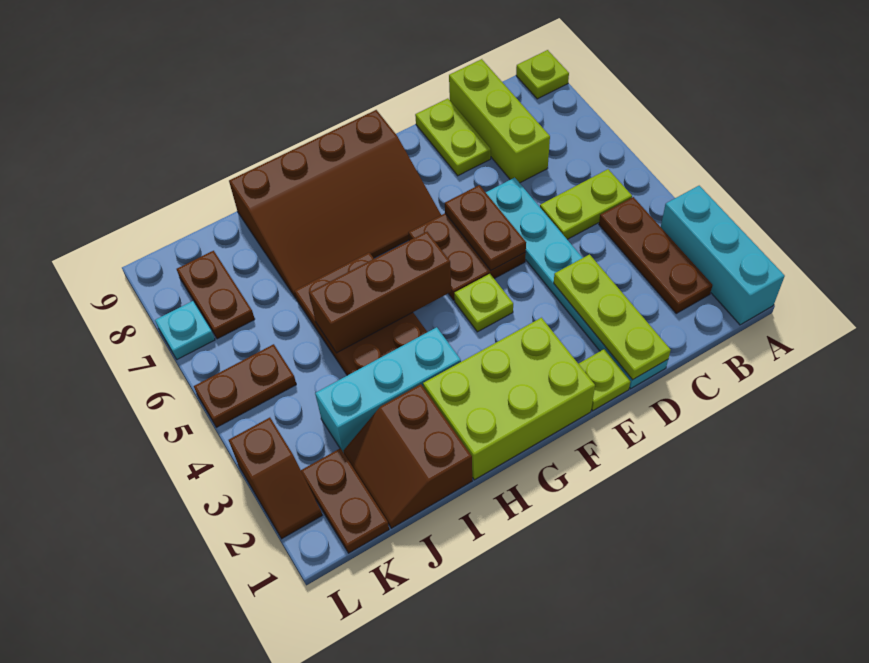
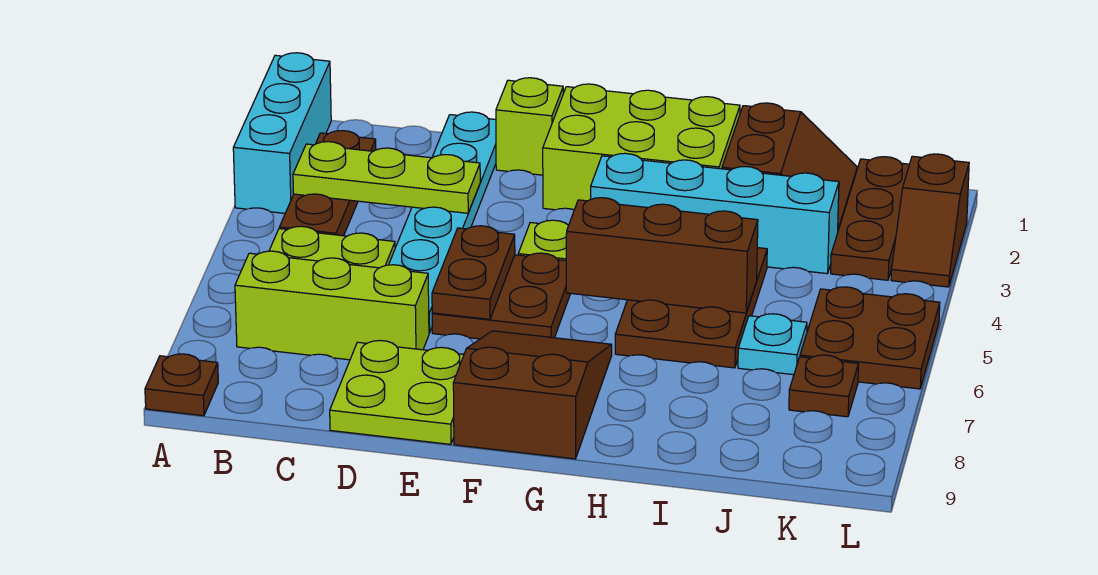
lime 1x1 plate [516,50,569,99] -> brown 1x1 plate [145,354,218,416]
lime 1x3 brick [449,59,550,183] -> lime 1x3 brick turned to [235,251,429,360]
lime 1x3 plate [554,254,671,380] -> lime 1x3 plate turned to [293,142,480,213]
lime 1x2 plate [415,99,491,176] -> lime 2x2 plate [330,340,464,444]
lime 1x1 plate [579,349,630,411] -> lime 1x1 brick [496,78,563,175]
brown 3x4 slope [229,110,441,298] -> brown 2x3 slope [453,331,612,459]
cyan 1x3 brick [315,327,461,453] -> cyan 1x4 brick [591,153,839,274]
brown 1x2 plate [301,448,389,553] -> brown 1x3 plate [831,157,909,280]
brown 1x2 plate [194,344,296,427] -> brown 2x2 plate [800,287,940,389]
brown 1x2 plate [177,251,255,339] -> brown 1x1 plate [789,355,858,417]
brown 1x2 slope [229,418,322,539] -> brown 1x2 slope turned to [891,154,969,287]
cyan 1x1 plate [155,301,215,359] -> cyan 1x1 plate moved to [738,314,807,375]

